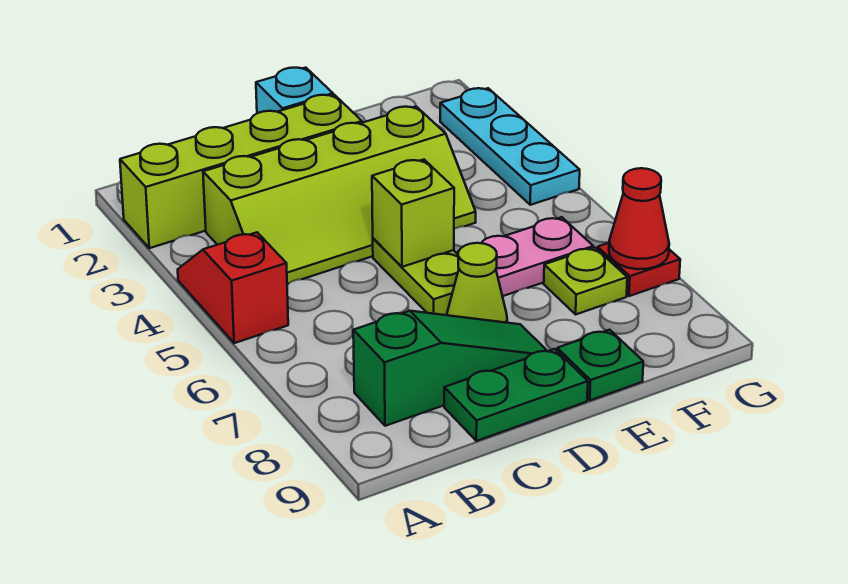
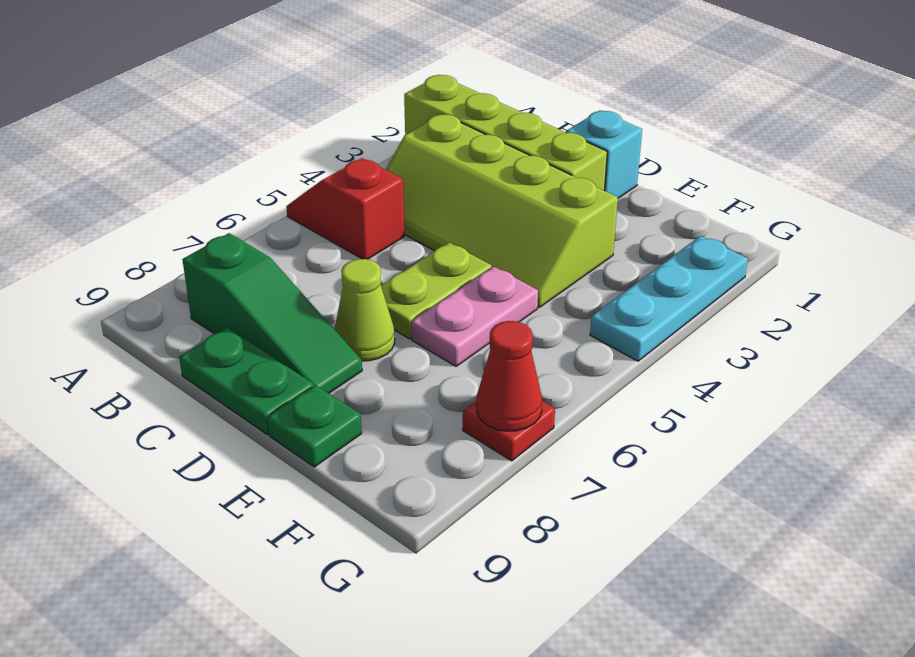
red 1x2 slope [178,232,288,343] -> red 1x2 slope turned to [286,158,404,259]
lime 1x1 brick [372,160,454,267] -> none
pink 1x2 plate [458,217,593,296] -> pink 1x2 plate turned to [411,266,538,366]
lime 1x1 plate [544,248,627,314] -> none

